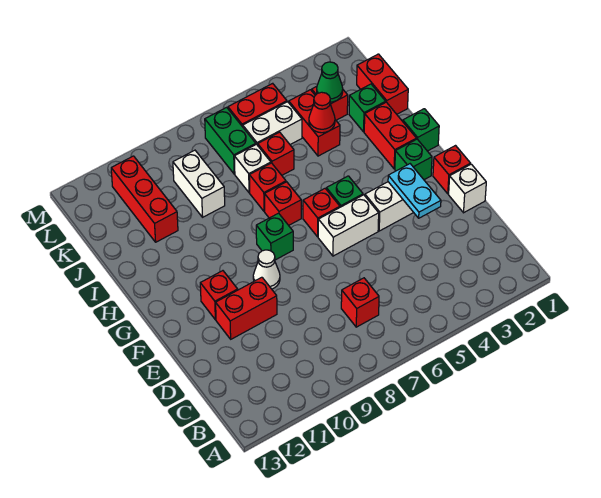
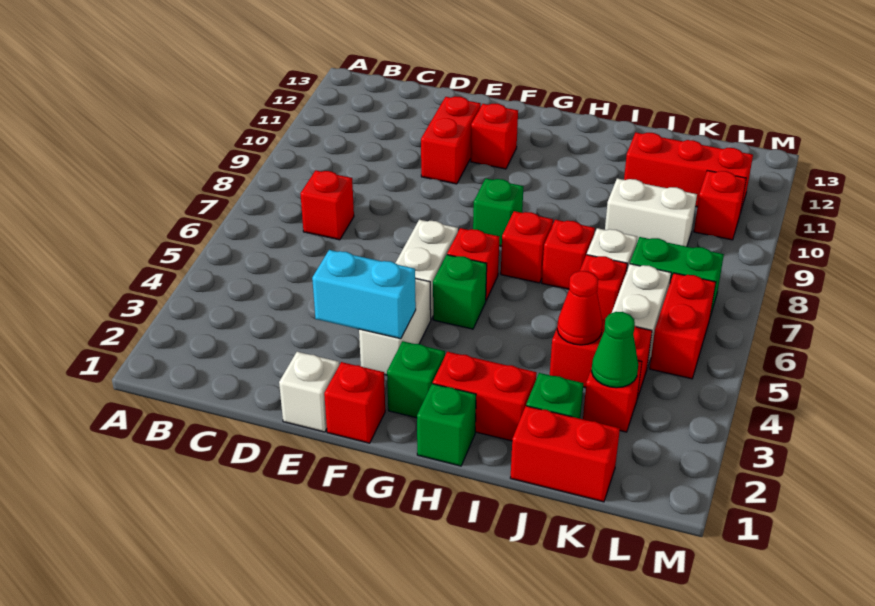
cyan 1x2 plate [388,164,441,218] -> cyan 1x2 brick [312,250,416,339]
white 1x1 cone [253,250,280,289] -> none
none -> red 1x1 brick [694,171,746,240]

